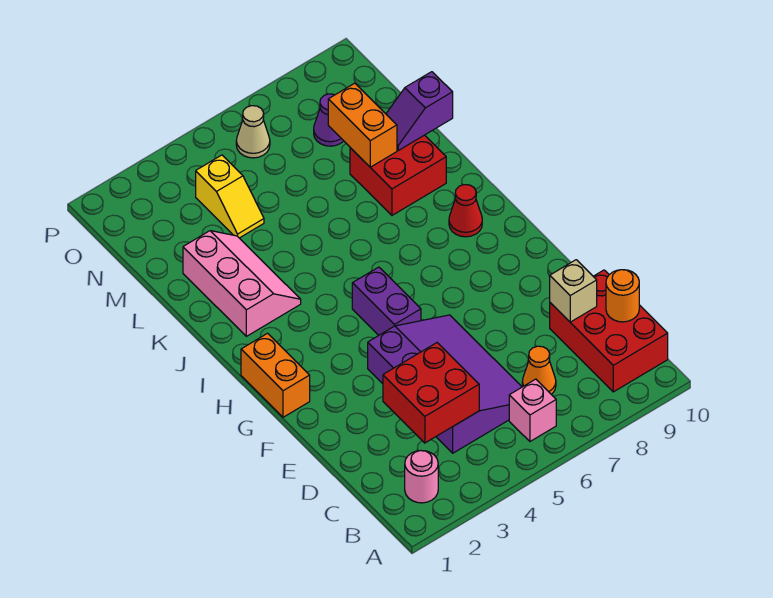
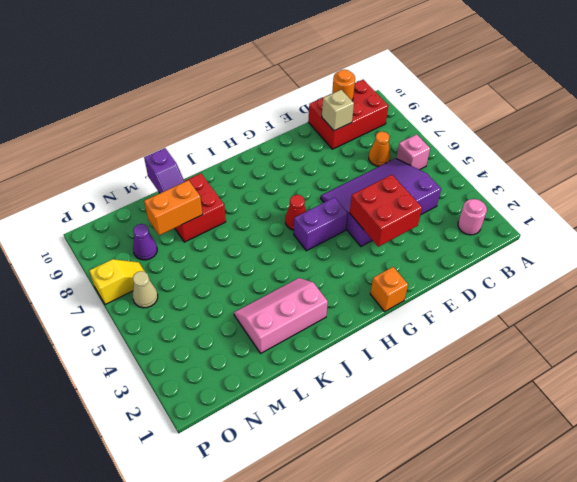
red 2x2 brick [383,343,479,443] -> red 2x2 brick moved to [350,175,422,247]
orange 1x2 brick [241,333,310,417] -> orange 1x1 brick [370,267,408,311]
red 1x1 cone [449,185,482,237] -> red 1x1 cone moved to [285,195,306,230]
yellow 1x2 slope [196,155,264,238] -> yellow 1x2 slope moved to [89,259,150,305]

